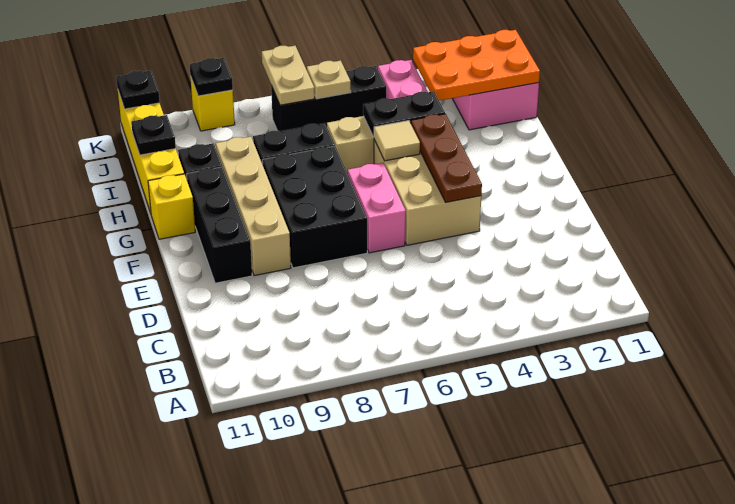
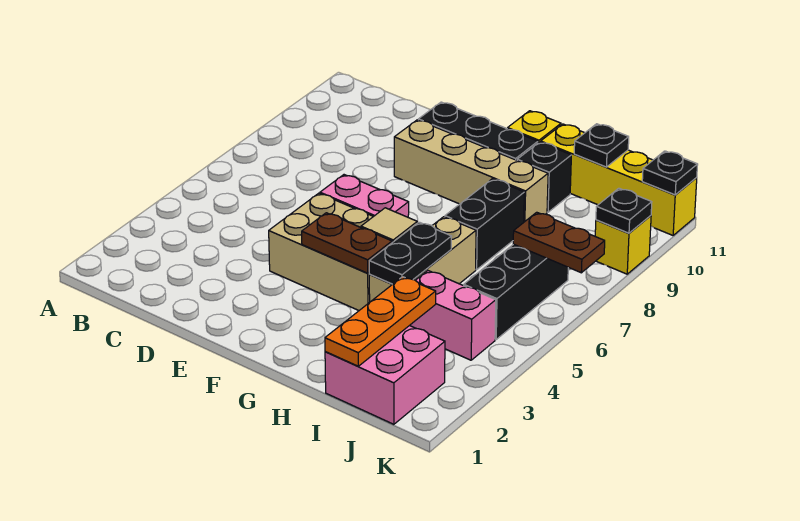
brown 1x3 plate [411,114,482,202] -> brown 1x2 plate [302,213,392,273]
black 2x3 brick [262,146,367,268] -> none
orange 2x3 plate [413,30,540,101] -> orange 1x3 plate [325,277,436,366]
tan 1x1 plate [307,60,351,99] -> none
tan 1x2 plate [262,46,315,105] -> brown 1x2 plate [513,212,605,273]

